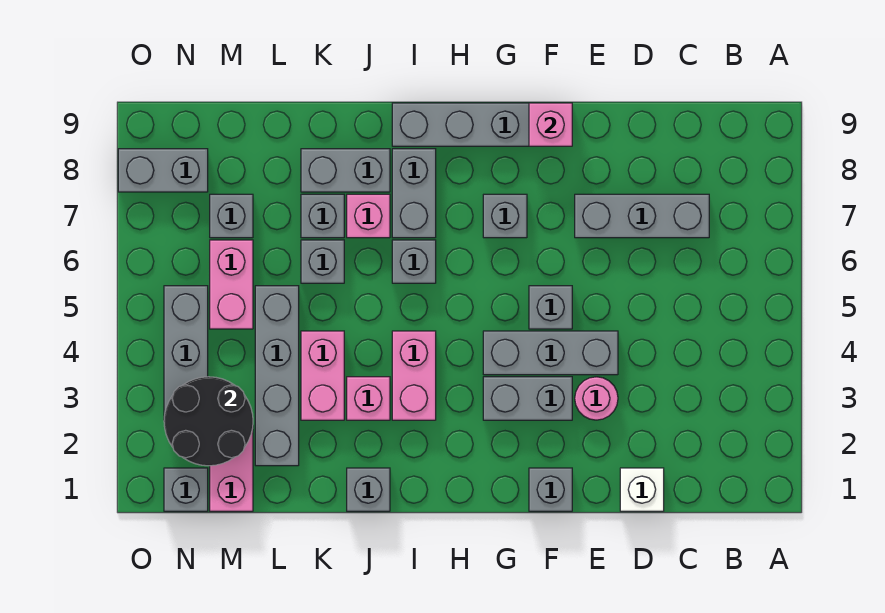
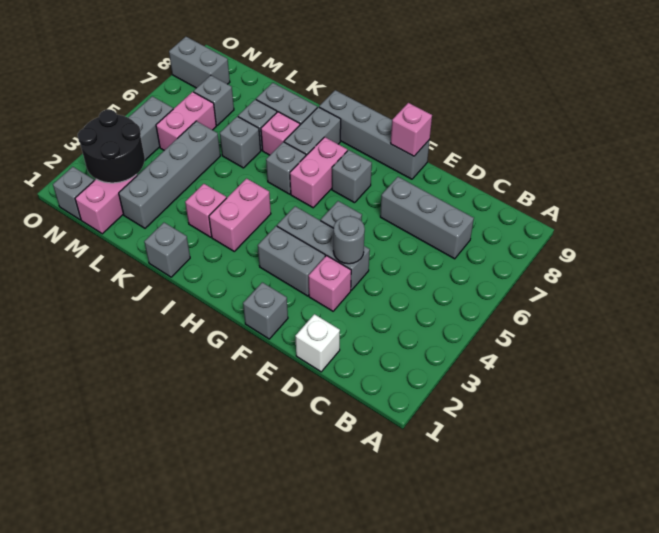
pink 1x1 round brick [575,377,618,420] -> pink 1x1 brick [309,256,351,311]
none -> grey 1x1 round brick [333,216,365,264]
pink 1x2 brick [301,331,344,420] -> pink 1x2 brick moved to [290,137,347,208]

